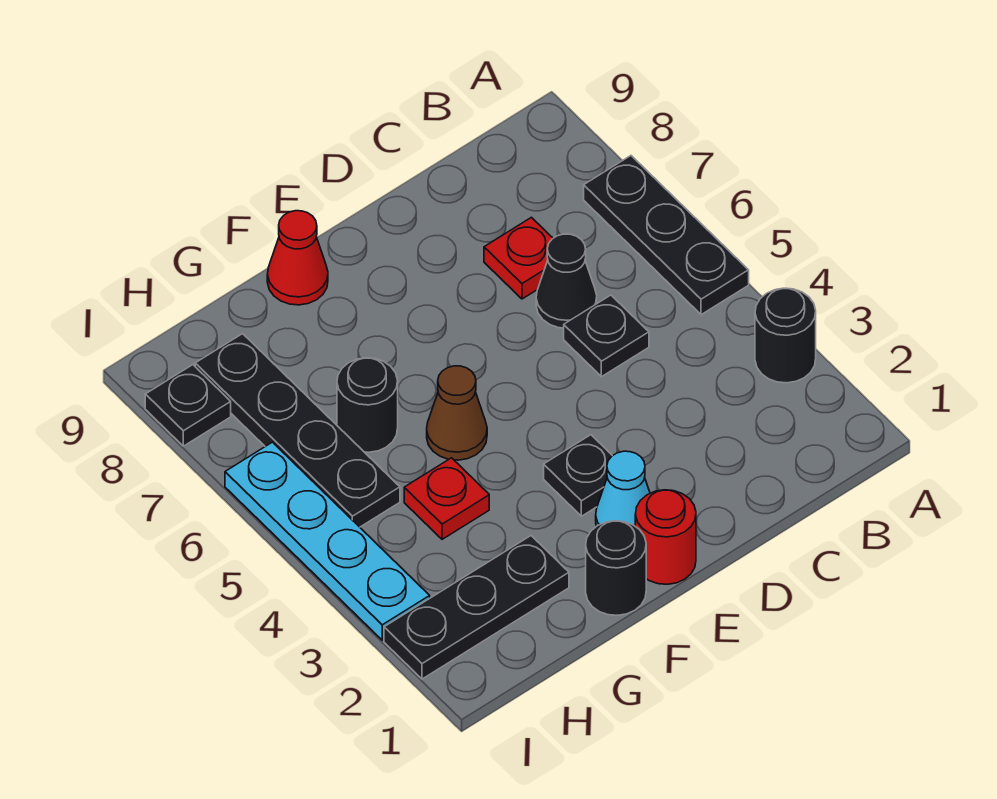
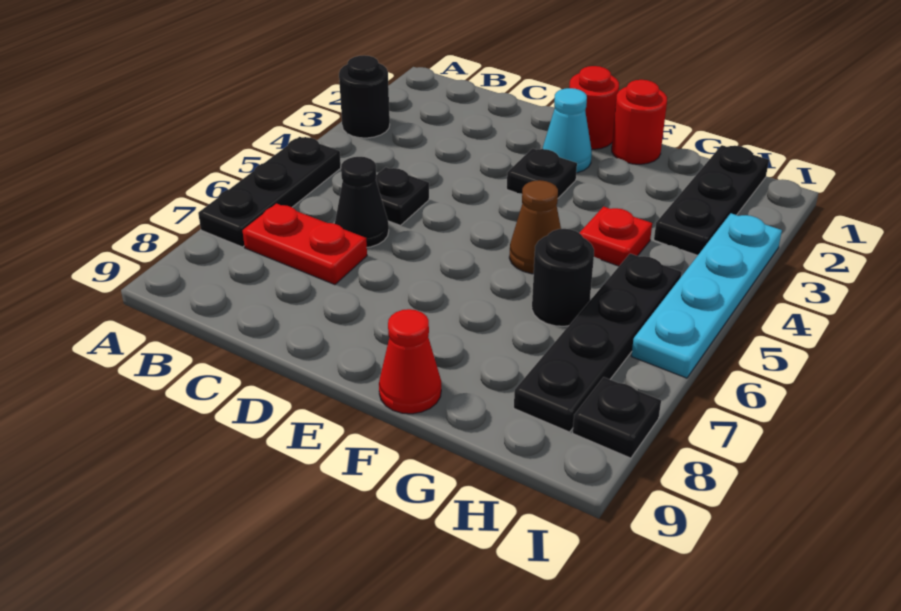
red 1x1 plate [484,217,553,299] -> red 1x2 plate [243,204,367,285]
black 1x1 round brick [586,521,646,615] -> red 1x1 round brick [612,80,667,164]
black 1x3 plate [384,536,569,679] -> black 1x3 plate turned to [654,145,769,255]

